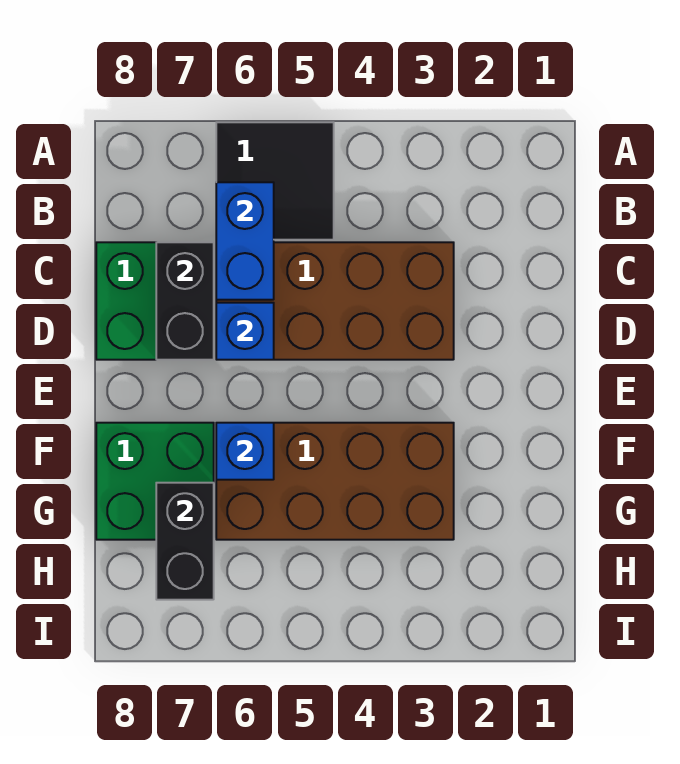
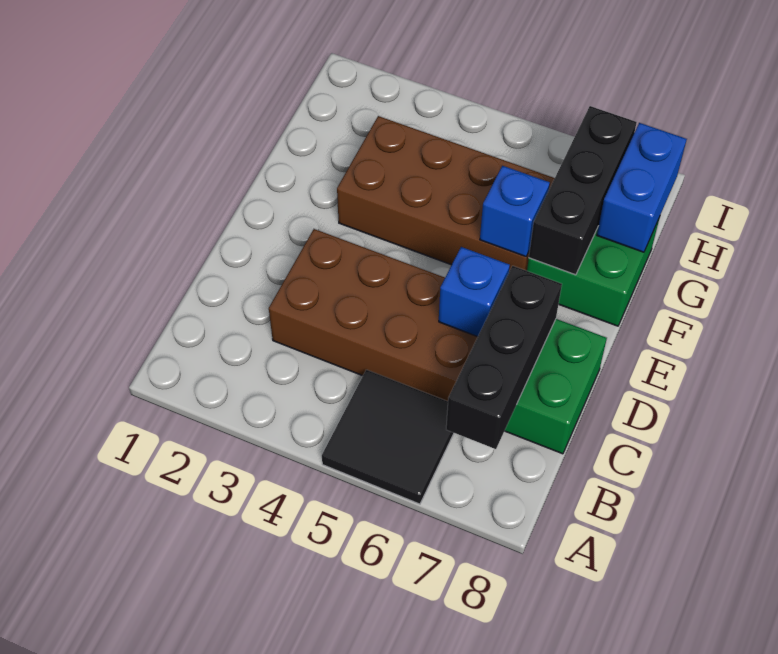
blue 1x2 brick [216,182,274,300] -> blue 1x2 brick moved to [597,123,687,252]
black 1x2 brick [156,242,214,360] -> black 1x3 brick [446,266,562,449]
black 1x2 brick [156,483,214,600] -> black 1x3 brick [529,106,637,275]

